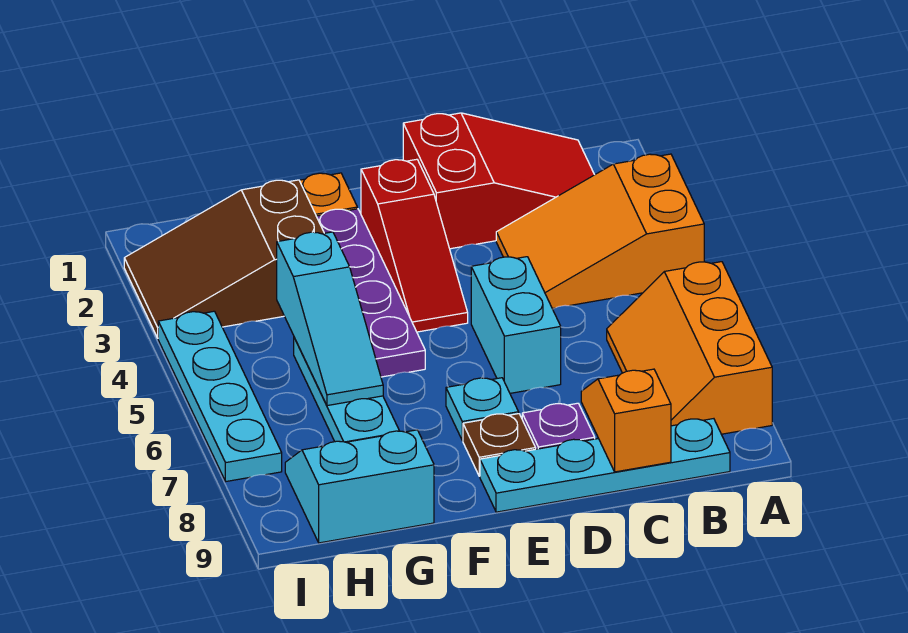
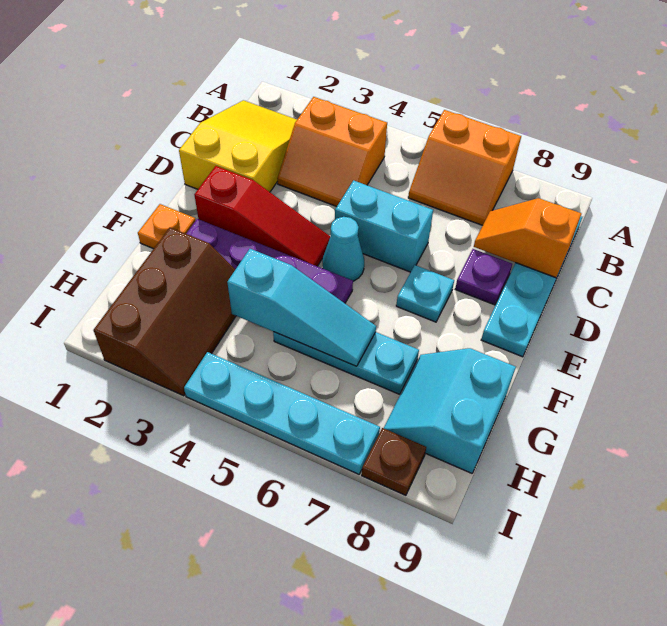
orange 2x3 slope [496,154,704,309] -> orange 2x2 slope [277,97,387,207]
orange 2x3 slope [607,262,772,434] -> orange 2x2 slope [408,110,521,225]
red 2x3 slope [403,113,594,249] -> yellow 2x3 slope [179,100,297,192]
none -> cyan 1x1 cone [323,217,364,281]
brown 1x1 plate [463,414,536,476] -> brown 1x1 plate moved to [362,428,426,495]
brown 2x3 slope [124,180,324,338] -> brown 2x3 slope turned to [93,228,236,396]

